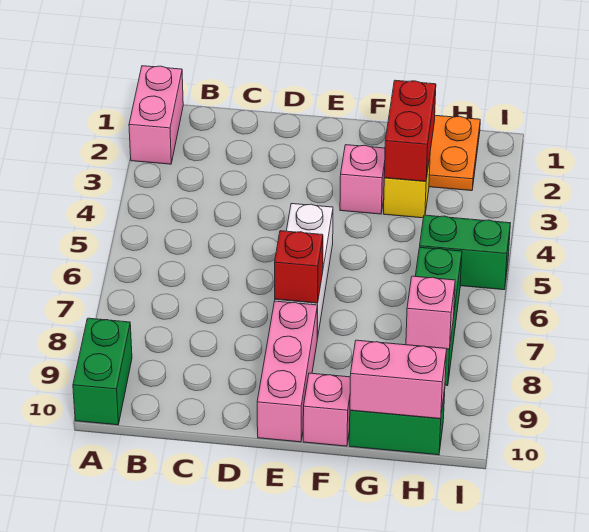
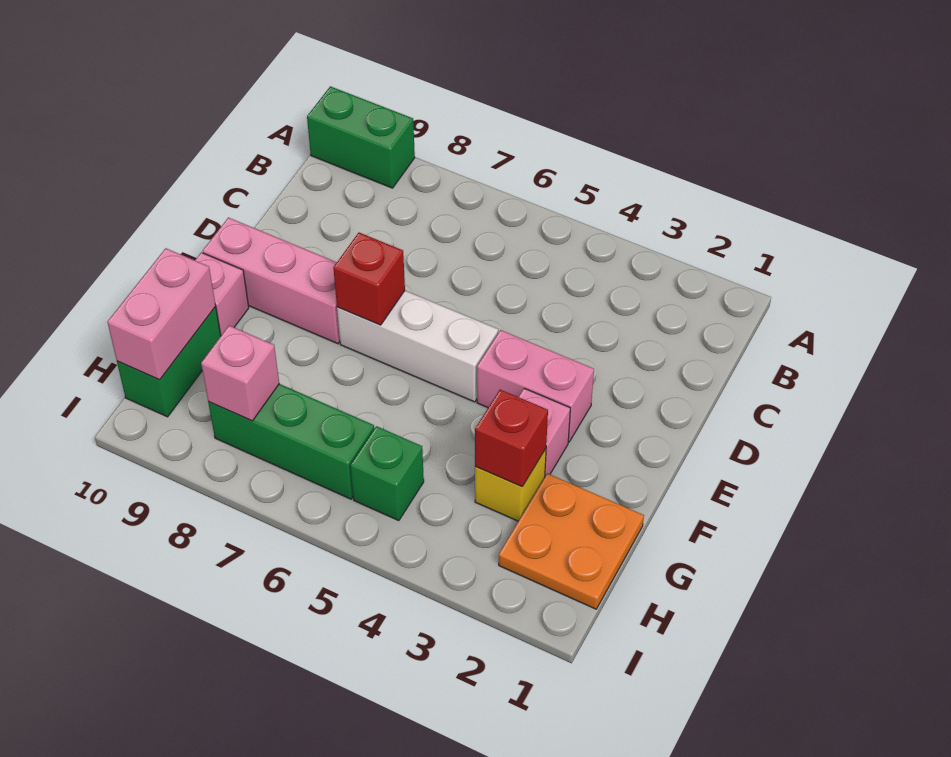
pink 1x2 brick [129,66,183,164] -> pink 1x2 brick moved to [477,330,594,442]
red 1x2 brick [384,80,436,181] -> red 1x1 brick [475,390,548,487]
green 1x2 brick [420,215,510,290] -> green 1x1 brick [350,426,424,521]

